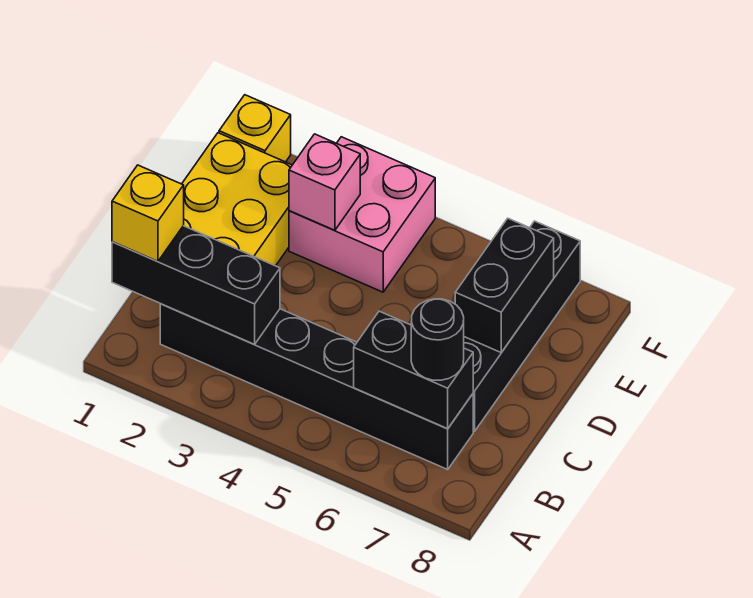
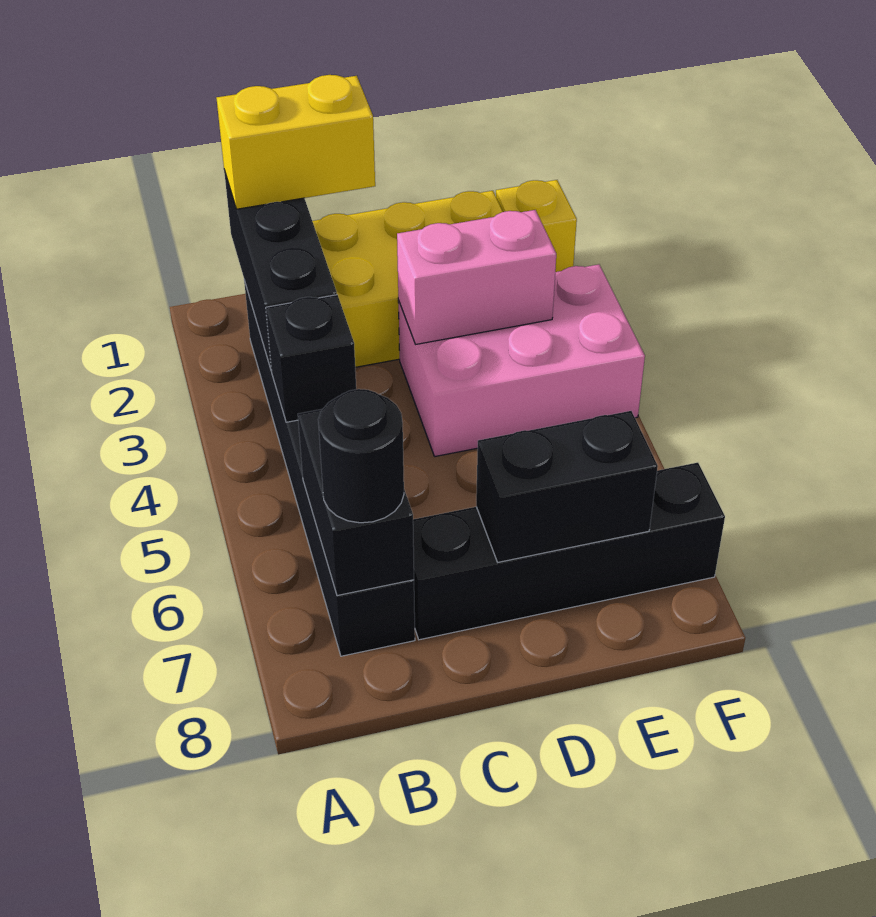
yellow 1x1 brick [112,165,184,262] -> yellow 1x2 brick [217,75,375,209]
none -> black 1x1 brick [266,295,356,422]
pink 2x2 brick [289,137,435,292] -> pink 2x3 brick [398,264,645,456]
pink 1x1 brick [289,134,360,230] -> pink 1x2 brick [397,210,556,345]

